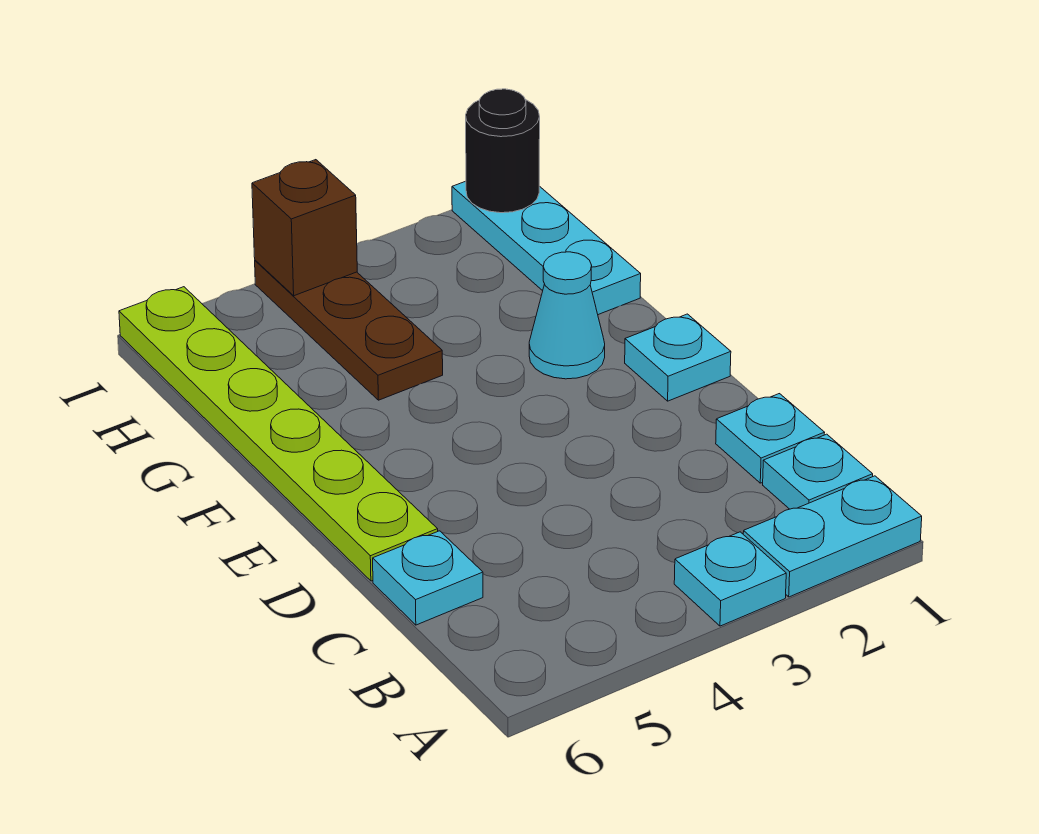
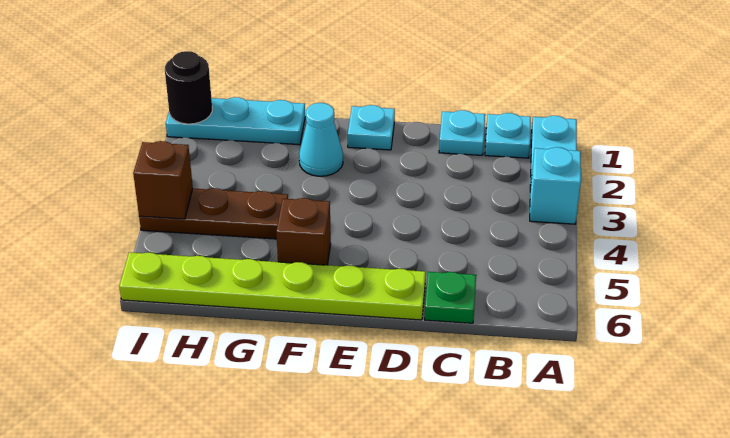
cyan 1x1 plate [674,532,786,626] -> cyan 1x1 brick [530,147,581,224]
cyan 1x1 plate [373,531,483,625] -> green 1x1 plate [425,272,476,323]
none -> brown 1x1 brick [276,198,331,265]

